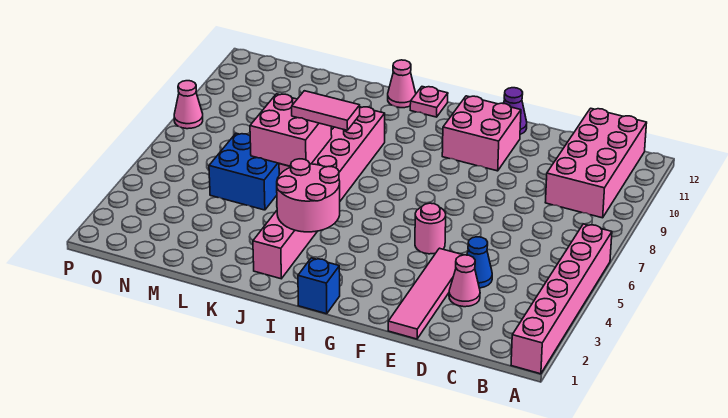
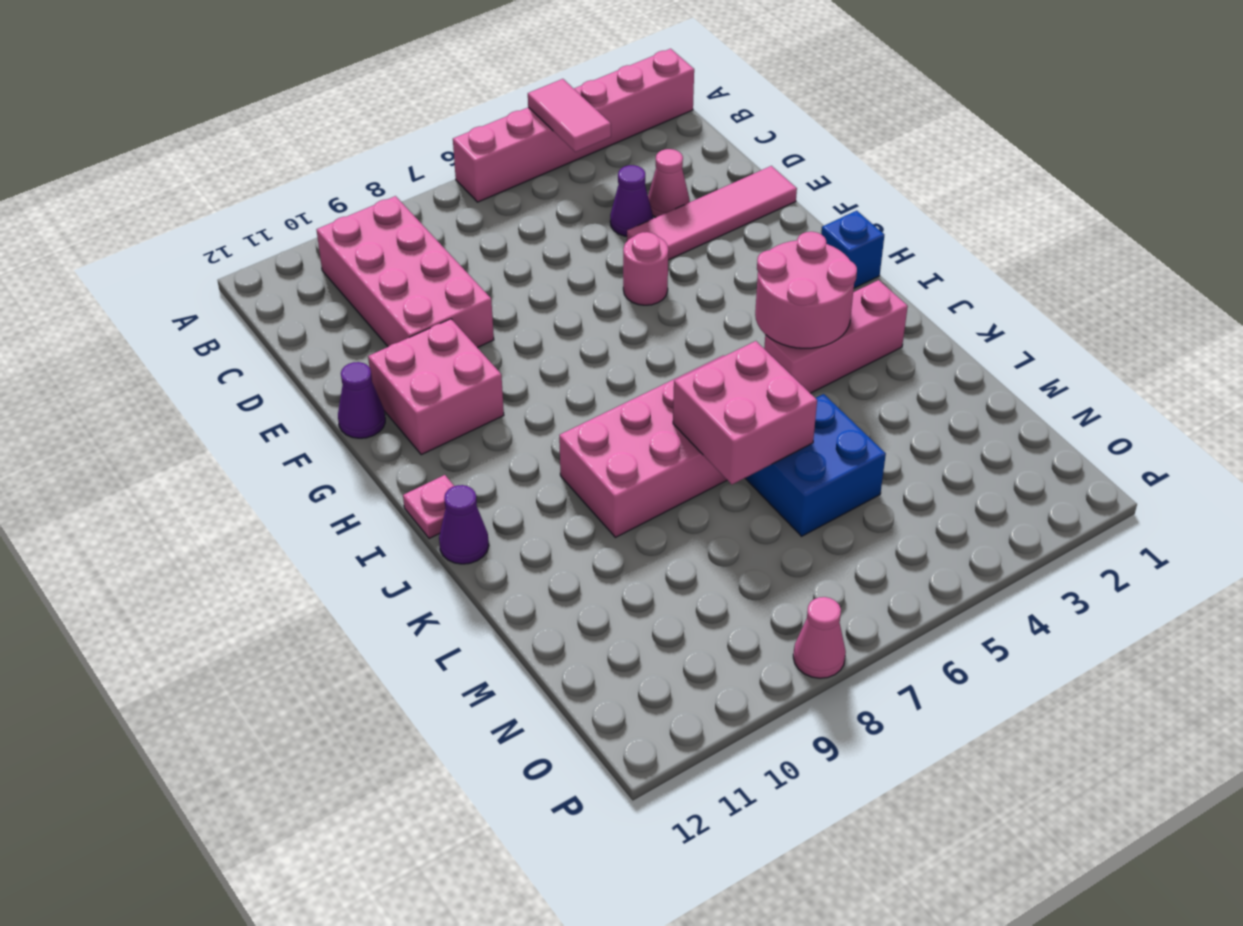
pink 2x4 brick [545,108,647,218] -> pink 2x4 brick turned to [317,196,494,348]
blue 1x1 cone [467,237,492,288] -> purple 1x1 cone [610,165,653,236]
pink 1x2 tile [292,91,360,130] -> pink 1x2 tile moved to [528,79,611,152]
pink 1x1 cone [388,60,416,108] -> purple 1x1 cone [439,485,489,564]

